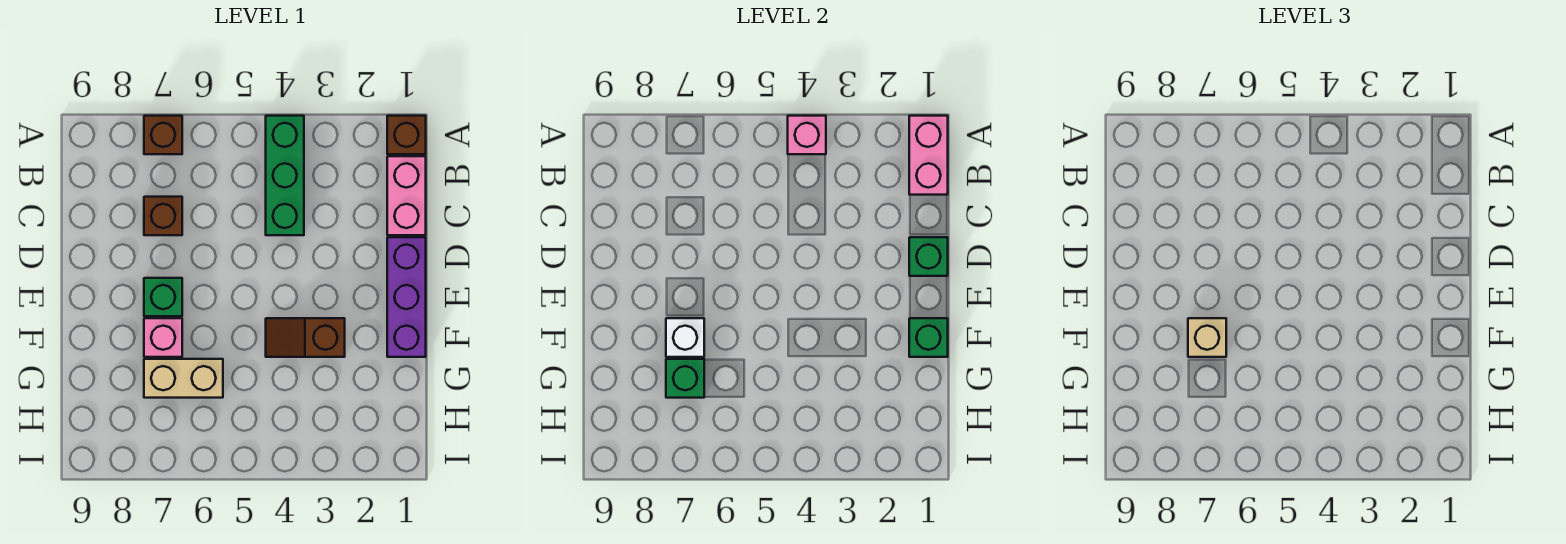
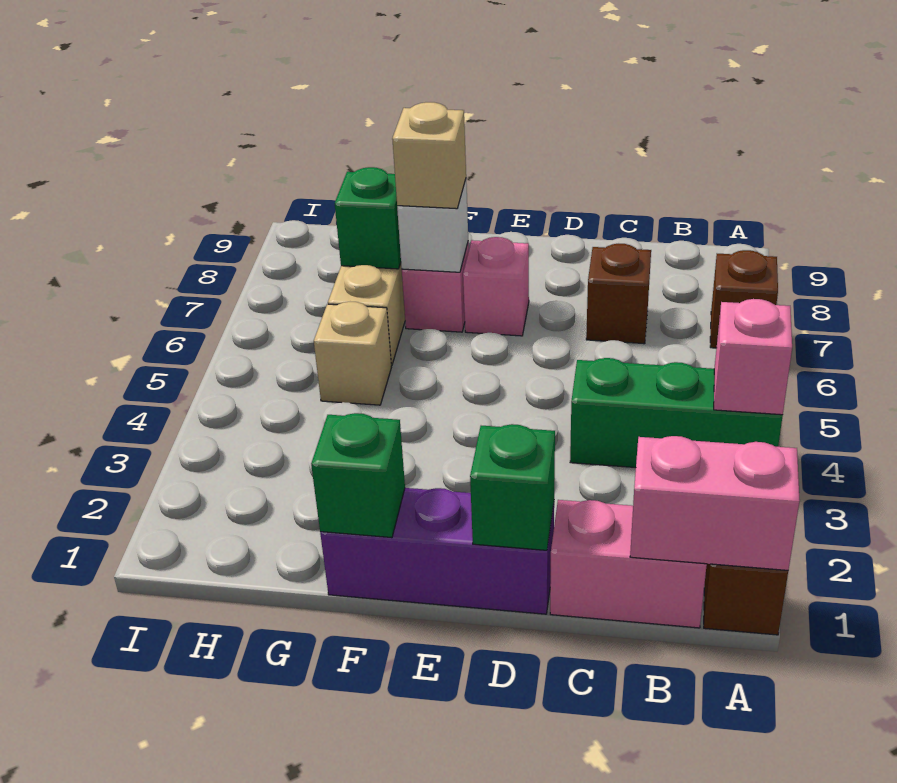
green 1x1 brick [144,278,182,316] -> pink 1x1 brick [463,237,529,336]
brown 1x2 slope [266,318,345,357] -> none
none -> tan 1x1 brick [314,302,392,405]

